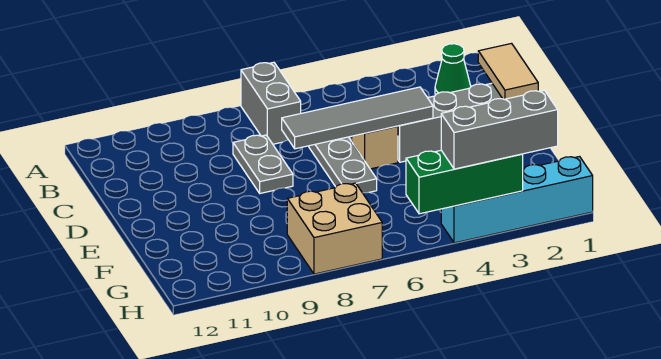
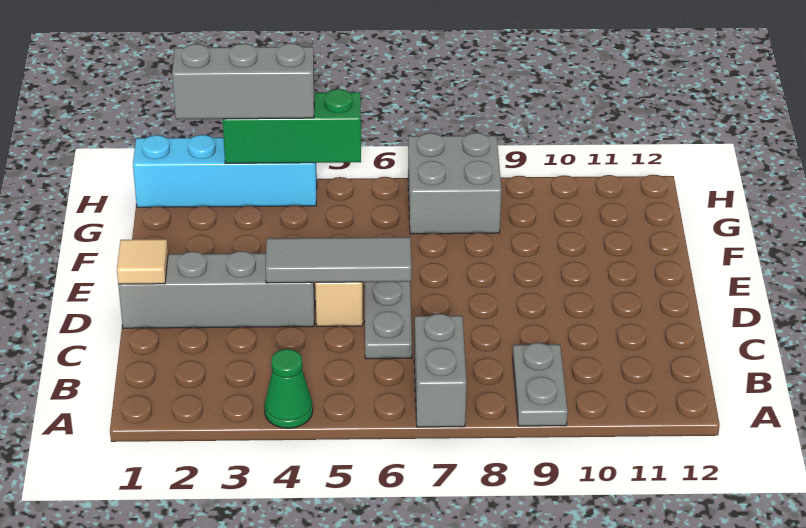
green 1x1 cone [435,44,471,95] -> green 1x1 cone moved to [264,349,313,428]
tan 1x2 tile [478,44,538,99] -> tan 1x1 tile [117,239,168,284]
grey 1x2 plate [233,135,293,193] -> grey 1x2 plate moved to [513,343,568,426]
grey 1x4 tile [282,87,433,149] -> grey 1x3 tile [266,237,411,283]
tan 2x2 brick [287,183,382,274] -> grey 2x2 brick [408,133,502,234]

